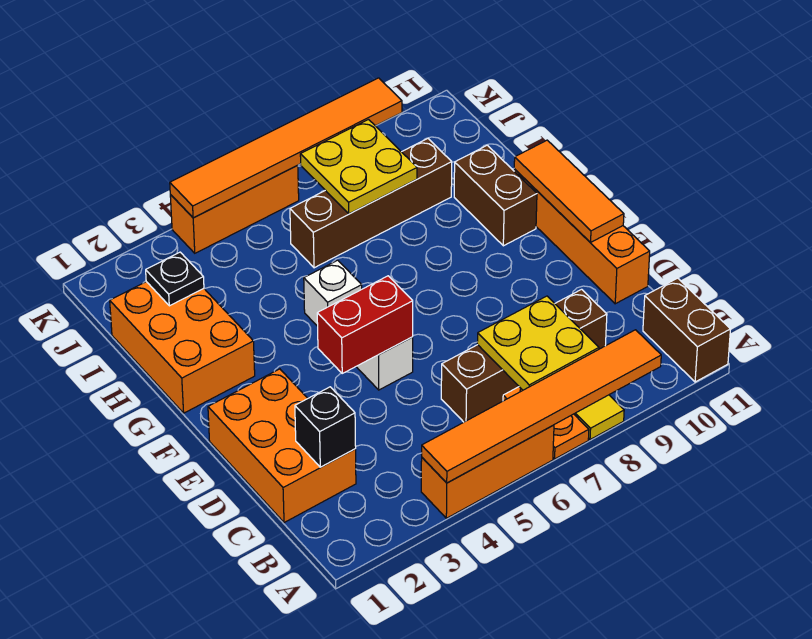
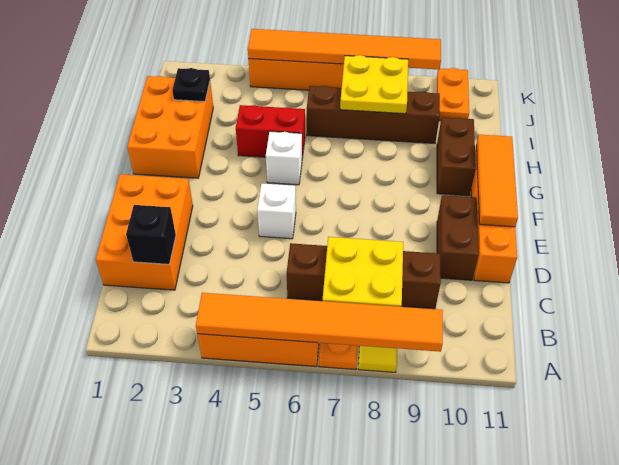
brown 1x2 brick [643,278,730,382] -> brown 1x2 brick moved to [437,195,479,280]
red 1x2 brick [317,276,413,373] -> red 1x2 brick moved to [236,105,305,158]
none -> orange 1x2 plate [437,68,469,120]

